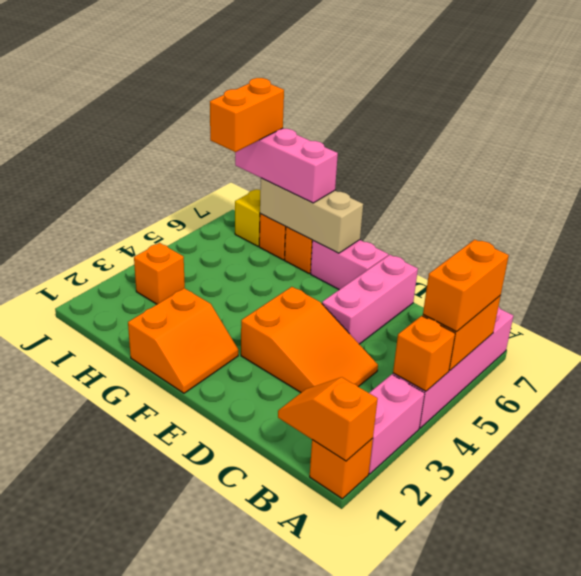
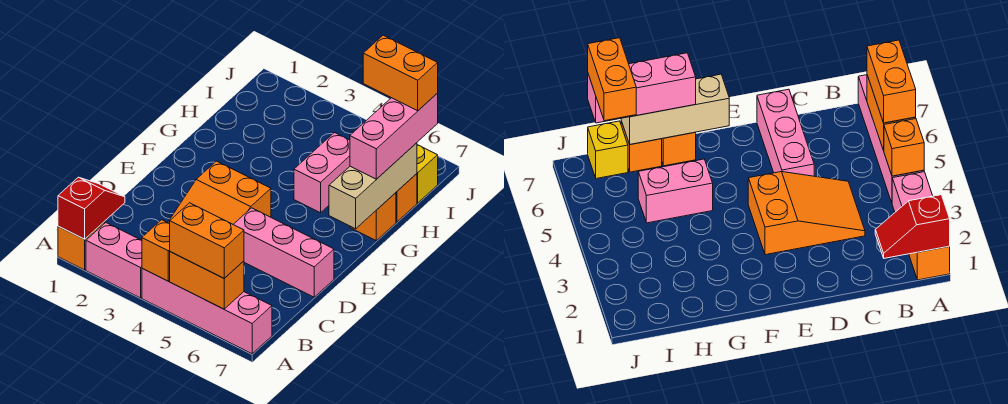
orange 1x2 slope [278,377,378,461] -> red 1x2 slope [58,177,125,239]
pink 1x2 brick [311,240,388,290] -> pink 1x2 brick moved to [294,133,350,213]
orange 2x2 slope [128,288,238,393] -> none
orange 1x1 brick [134,243,185,304] -> none

